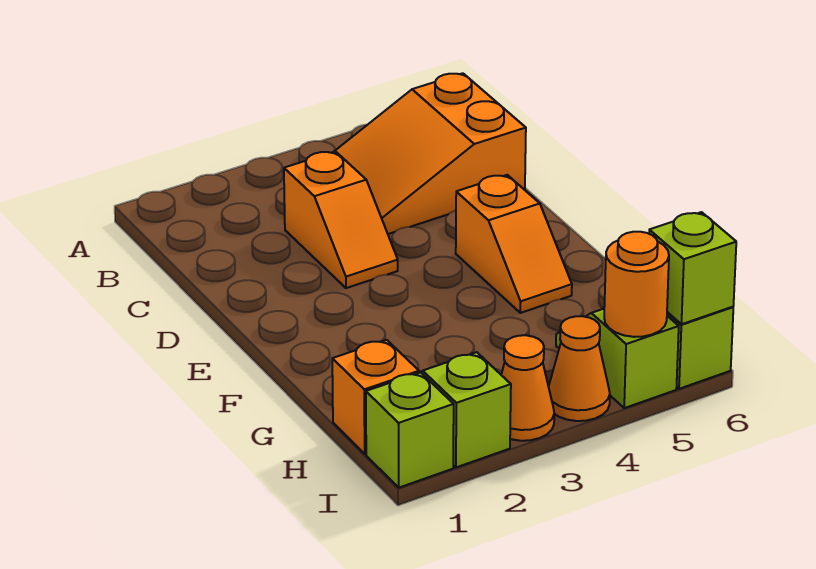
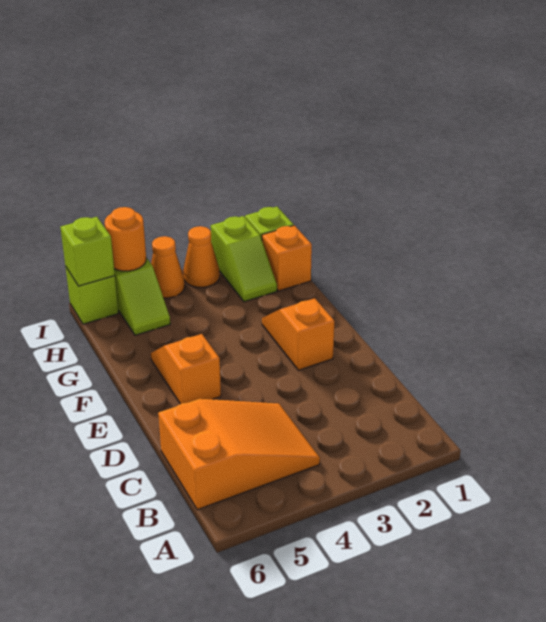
orange 1x2 slope [284,151,398,288] -> orange 1x2 slope moved to [262,298,334,370]

